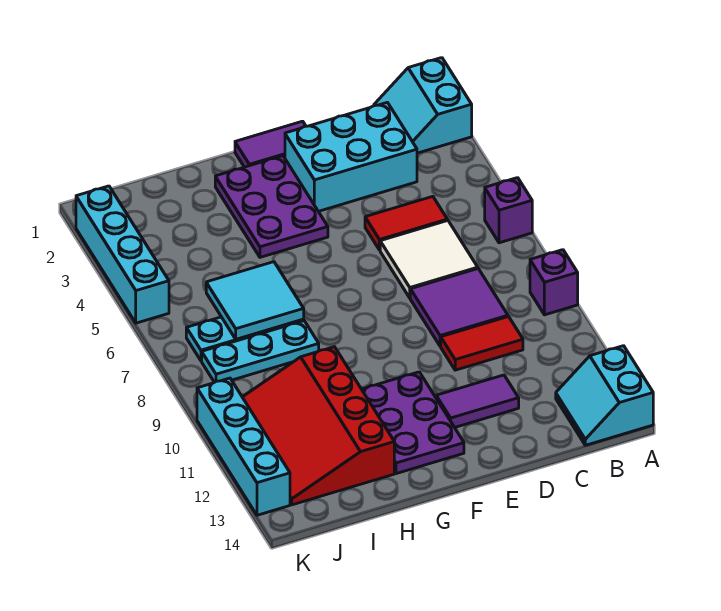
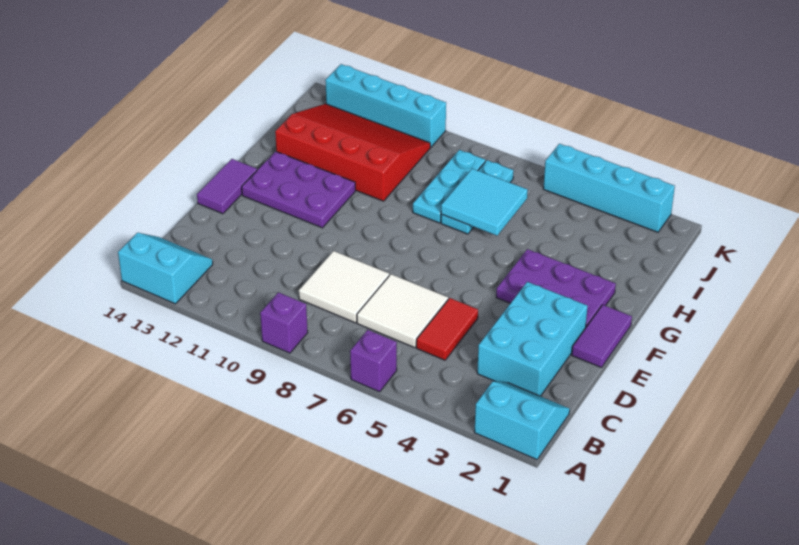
purple 2x2 tile [410,269,508,346] -> white 2x2 tile [299,251,389,323]
red 1x2 tile [441,317,523,370] -> none
purple 1x2 tile [436,375,519,427] -> purple 1x2 tile moved to [197,159,257,214]

